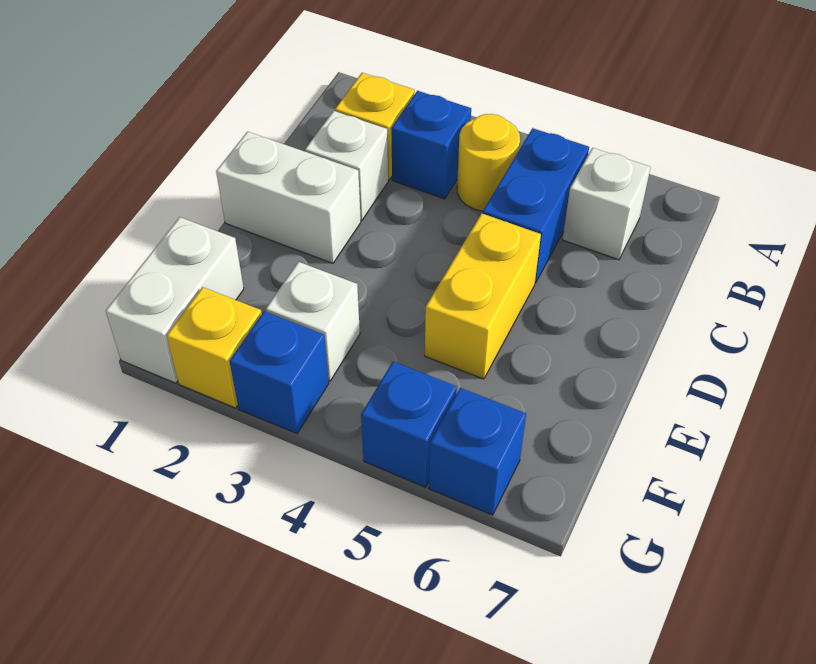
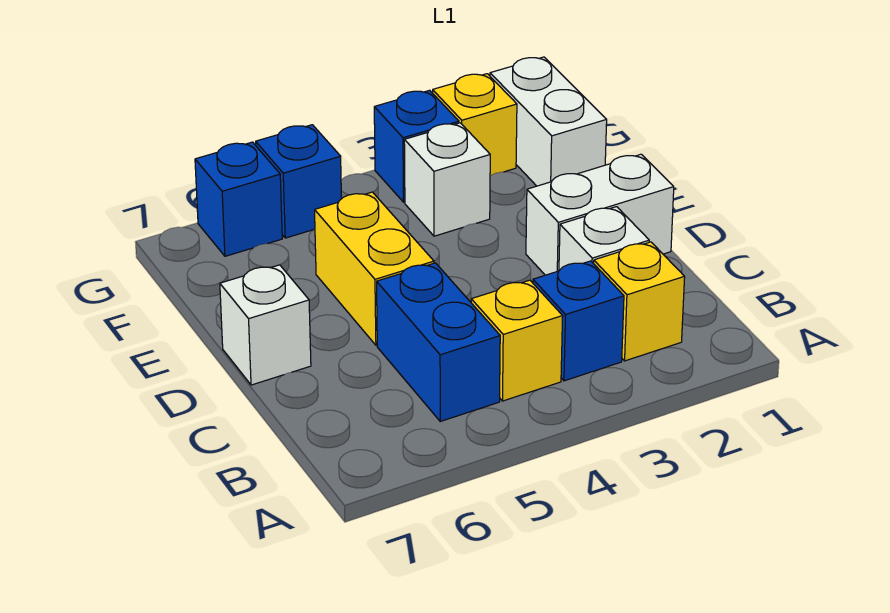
yellow 1x1 round brick [457,114,520,211] -> yellow 1x1 brick [471,280,563,401]
white 1x1 brick [562,148,651,260] -> white 1x1 brick moved to [220,265,311,385]

